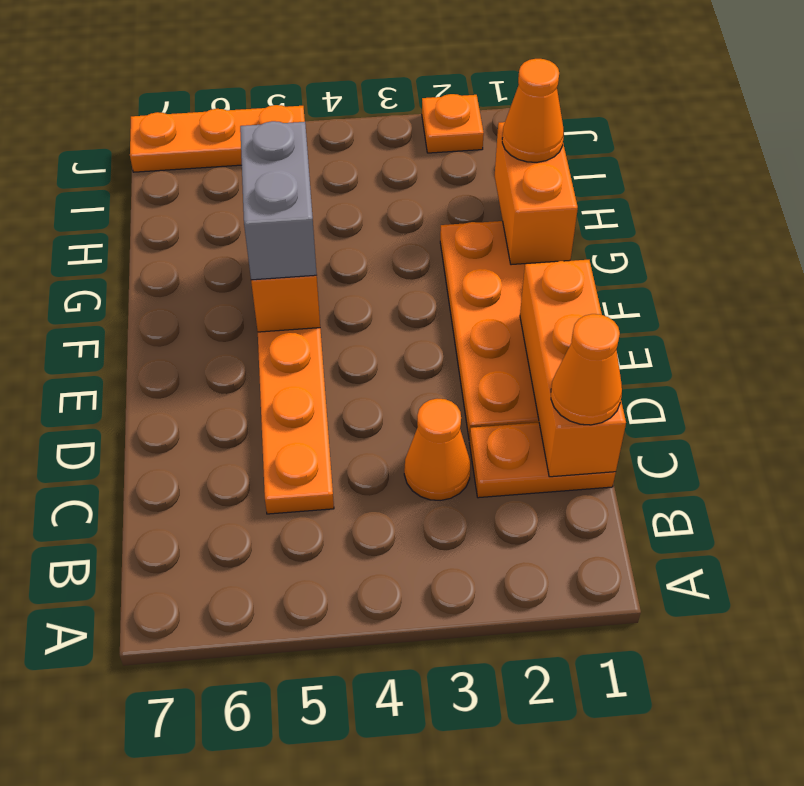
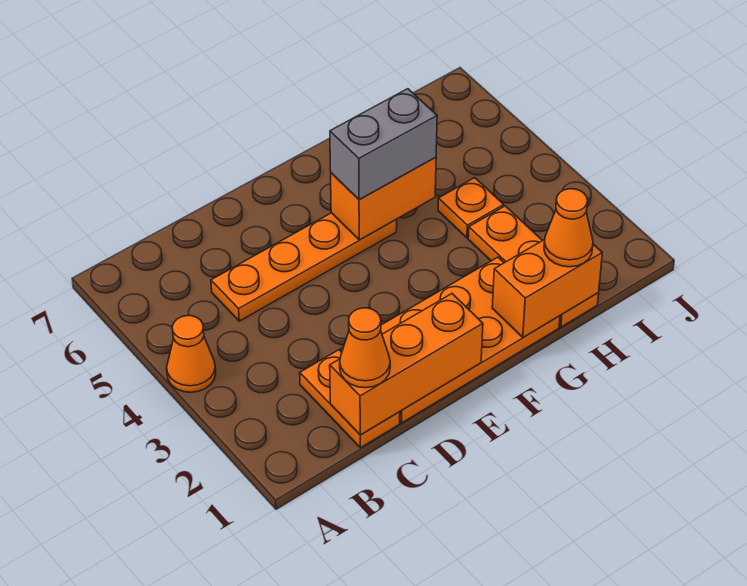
orange 1x1 cone [404,399,471,500] -> orange 1x1 cone moved to [167,316,216,392]
orange 1x1 plate [422,94,484,153] -> orange 1x1 plate moved to [438,178,504,238]
orange 1x3 plate [130,105,305,172] -> orange 1x3 plate moved to [468,206,599,327]

